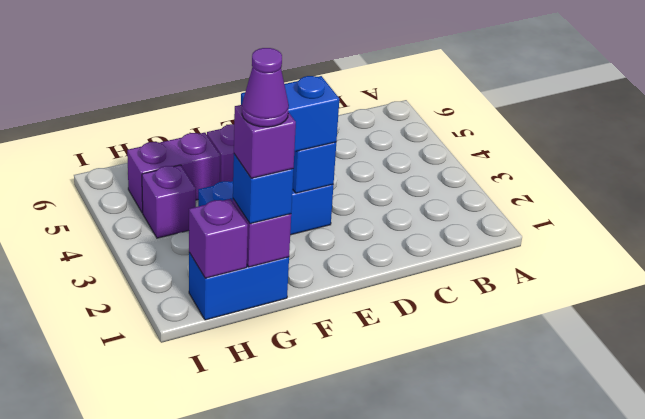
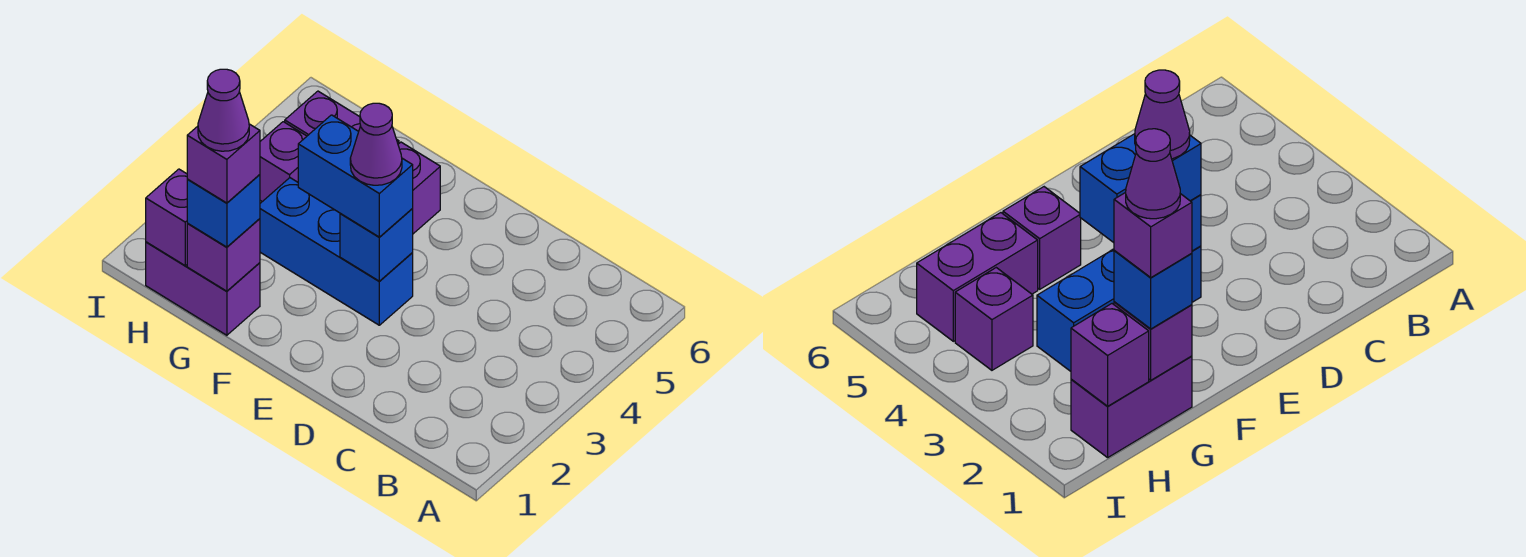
none -> purple 1x1 cone [350,103,402,185]
blue 1x2 brick [189,253,289,320] -> purple 1x2 brick [146,242,260,335]

